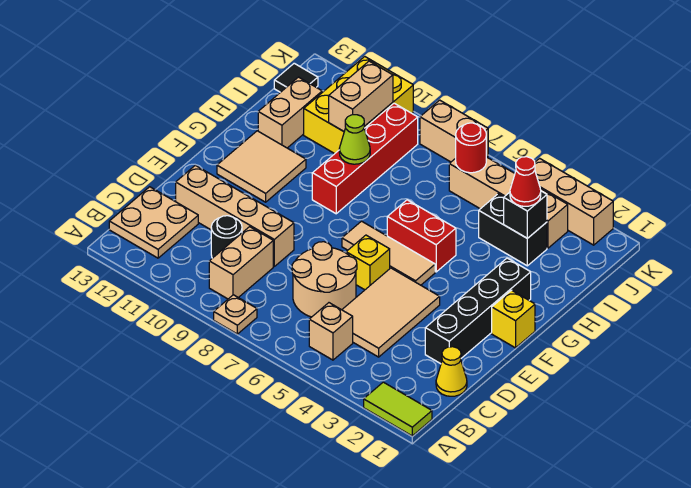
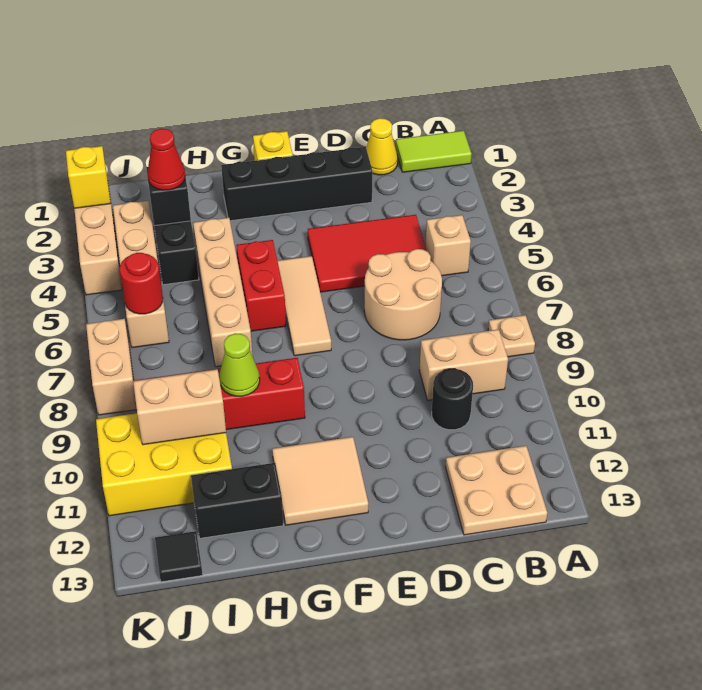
lime 1x2 tile [364,382,432,436] -> lime 1x2 tile turned to [396,131,472,172]
tan 2x3 tile [342,268,440,357] -> red 2x3 tile [308,215,427,292]
tan 1x4 brick [176,165,294,266] -> tan 1x4 brick moved to [193,218,252,367]
yellow 1x1 brick [346,235,390,290] -> yellow 1x1 brick moved to [66,146,111,208]
tan 1x2 brick [258,77,322,148] -> black 1x2 brick [191,463,283,538]

